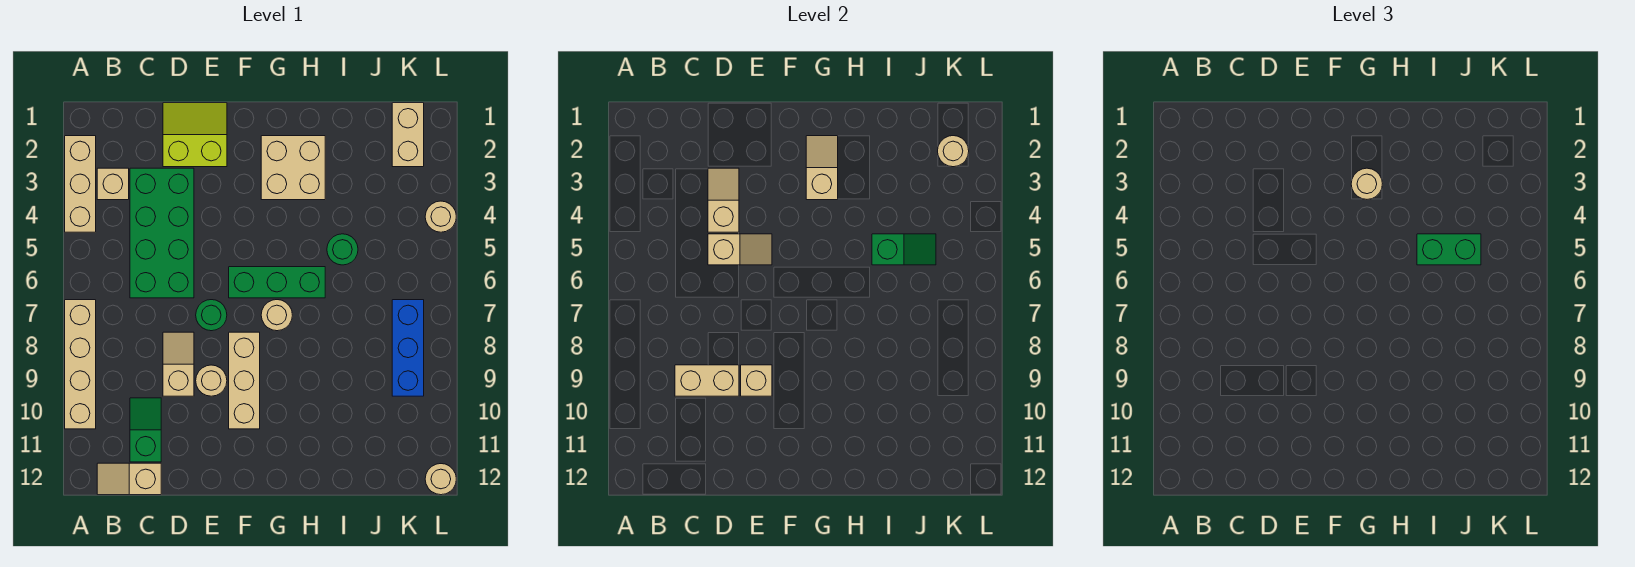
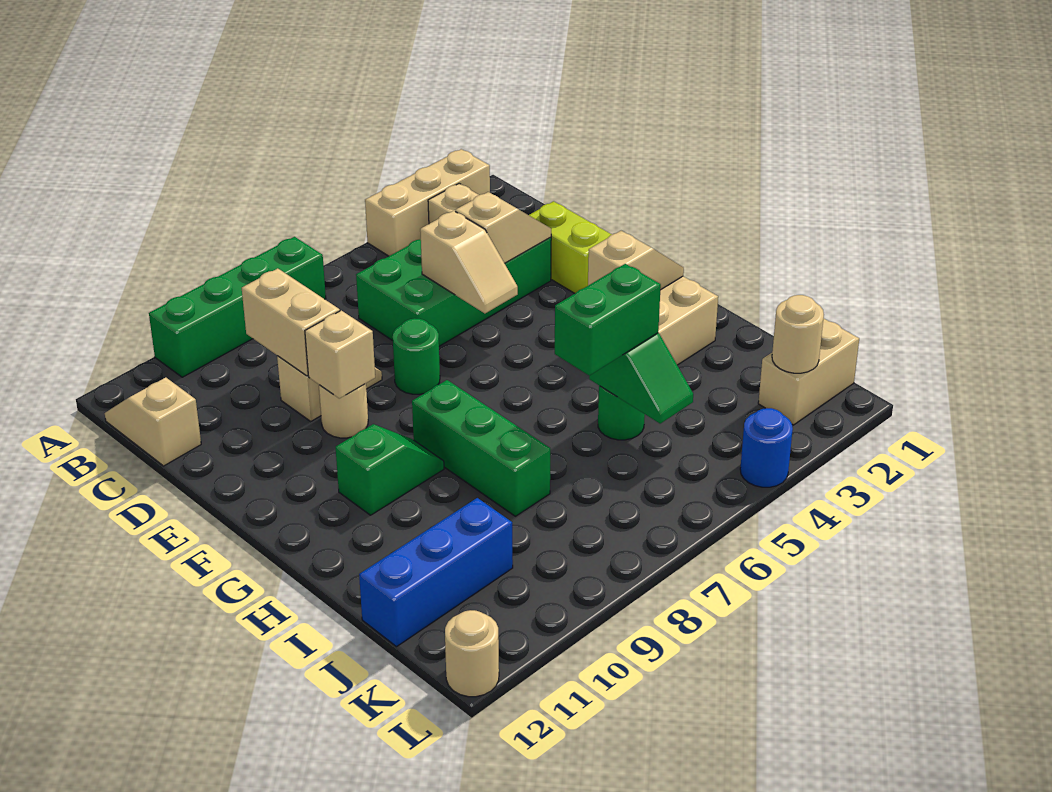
tan 1x4 brick [65,300,96,429] -> green 1x4 brick [149,237,326,377]
green 1x2 slope [130,398,161,462] -> green 1x2 slope moved to [336,424,444,515]
green 1x3 brick [229,267,325,298] -> green 1x3 brick moved to [412,380,550,516]
tan 1x3 brick [229,332,260,429] -> none
tan 1x1 round brick [1351,168,1382,199] -> none
tan 1x1 round brick [261,300,292,331] -> none
green 1x2 brick [1417,234,1481,265] -> green 1x2 brick turned to [555,264,661,376]
blue 1x3 brick [392,300,424,396] -> blue 1x3 brick moved to [359,498,513,647]
tan 1x1 round brick [425,201,456,232] -> blue 1x1 round brick [740,408,793,487]

